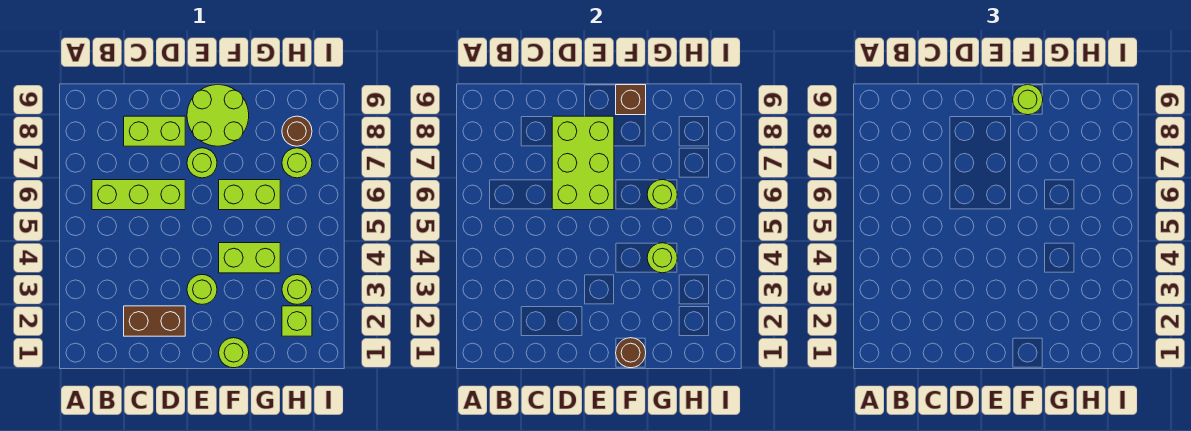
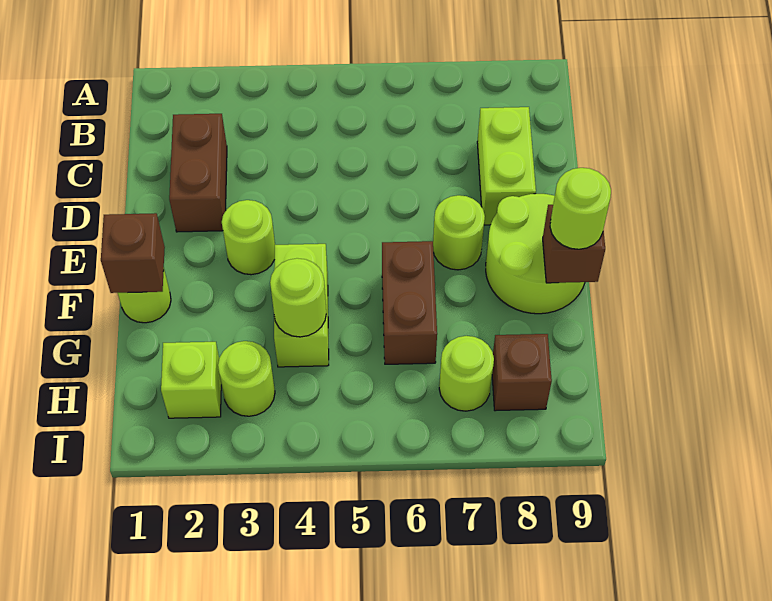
lime 1x3 brick [92,180,185,210] -> none
lime 2x3 brick [552,116,614,210] -> none
brown 1x1 round brick [616,338,646,368] -> brown 1x1 brick [101,213,165,293]
lime 1x2 brick [219,180,280,210] -> brown 1x2 brick [382,241,437,364]
lime 1x1 round brick [647,180,677,210] -> none
brown 1x1 round brick [282,116,312,146] -> brown 1x1 brick [492,334,552,411]

